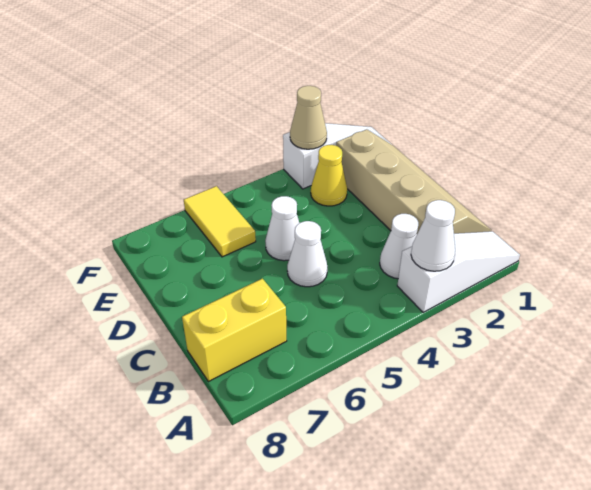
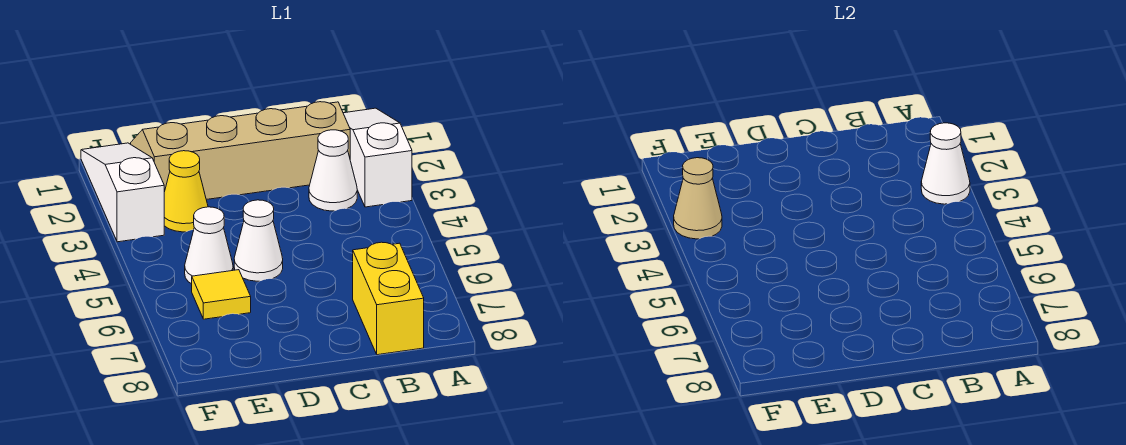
white 1x1 cone [287,221,327,287] -> white 1x1 cone moved to [185,207,233,284]
yellow 1x2 tile [184,186,256,257] -> yellow 1x1 tile [192,270,251,319]

